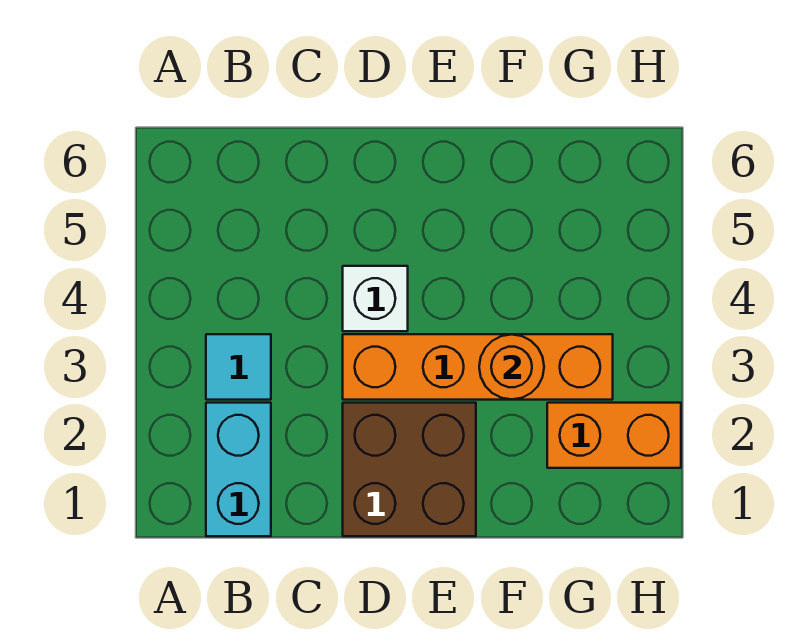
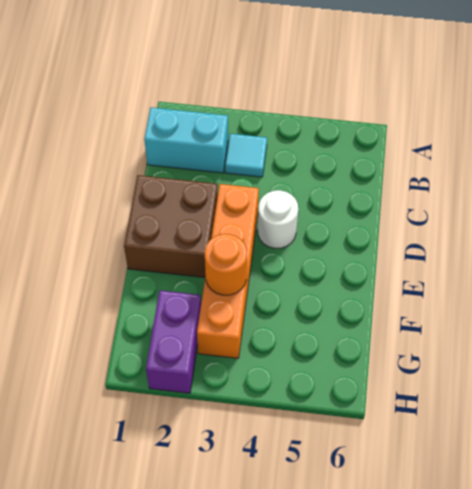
white 1x1 brick [343,266,408,331] -> white 1x1 round brick [258,190,298,248]
orange 1x2 brick [547,403,681,468] -> purple 1x2 brick [146,290,201,393]

